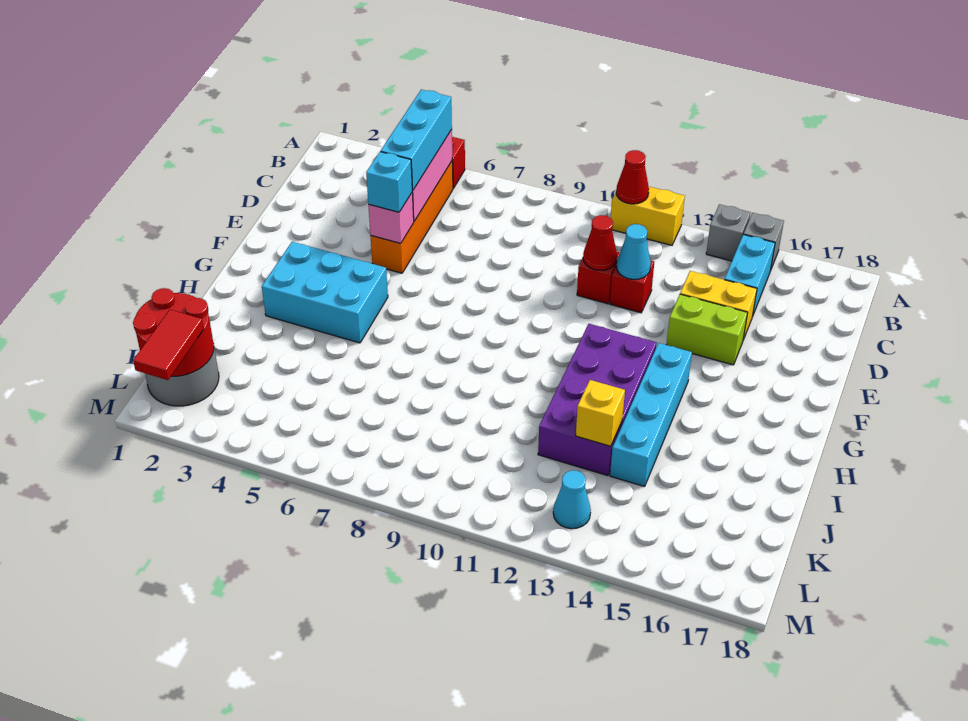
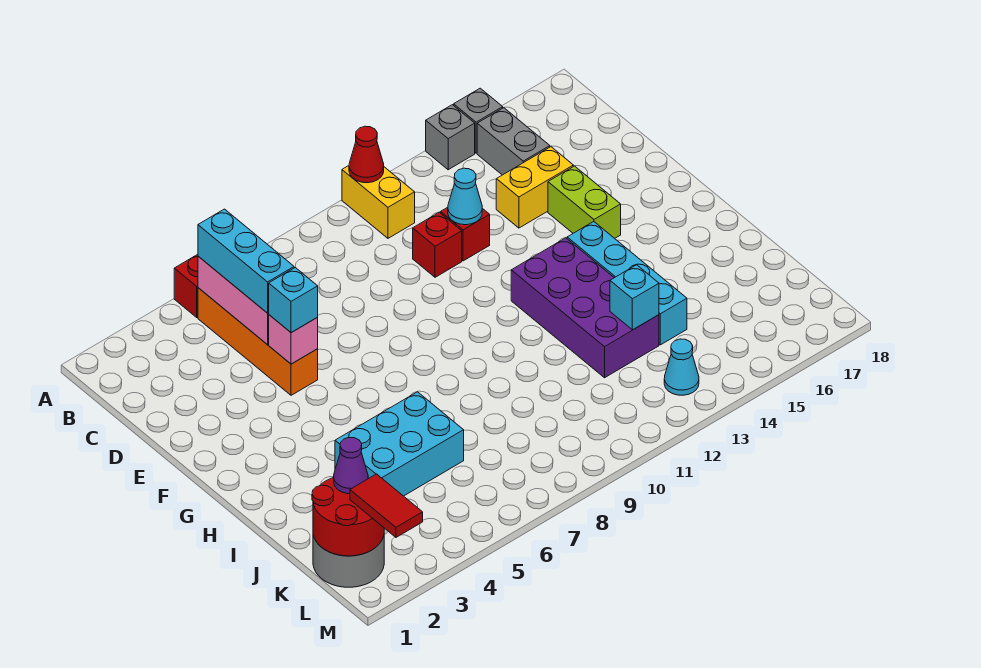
yellow 1x2 brick [611,187,685,245] -> yellow 1x2 brick turned to [342,166,415,238]
cyan 1x2 brick [725,234,775,317] -> grey 1x2 brick [477,108,550,175]
red 1x1 cone [583,215,617,270] -> none
lime 1x2 brick [667,294,748,365] -> lime 1x2 brick turned to [548,166,621,238]
cyan 2x3 brick [262,242,388,343] -> cyan 2x3 brick moved to [335,392,464,496]
yellow 1x1 brick [576,380,625,446] -> cyan 1x1 brick [610,265,659,330]
none -> purple 1x1 cone [334,438,368,494]

